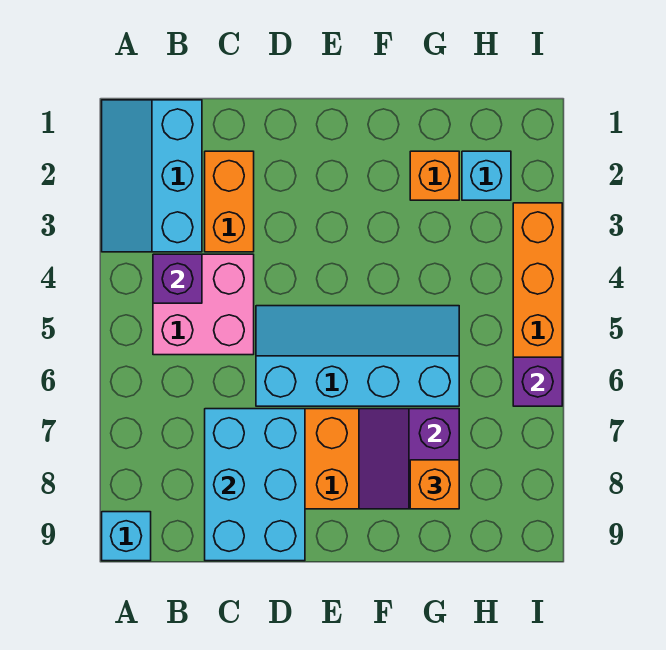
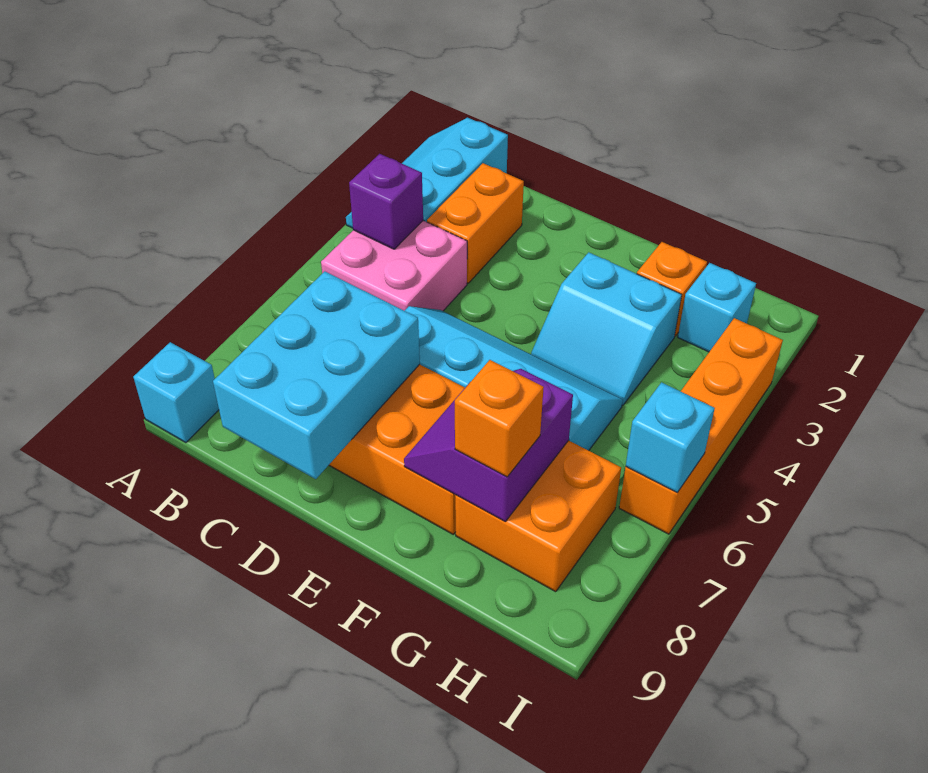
none -> cyan 2x2 slope [531,252,682,405]
none -> orange 2x2 brick [455,440,621,592]
purple 1x1 brick [513,357,562,406] -> cyan 1x1 brick [626,382,715,492]

